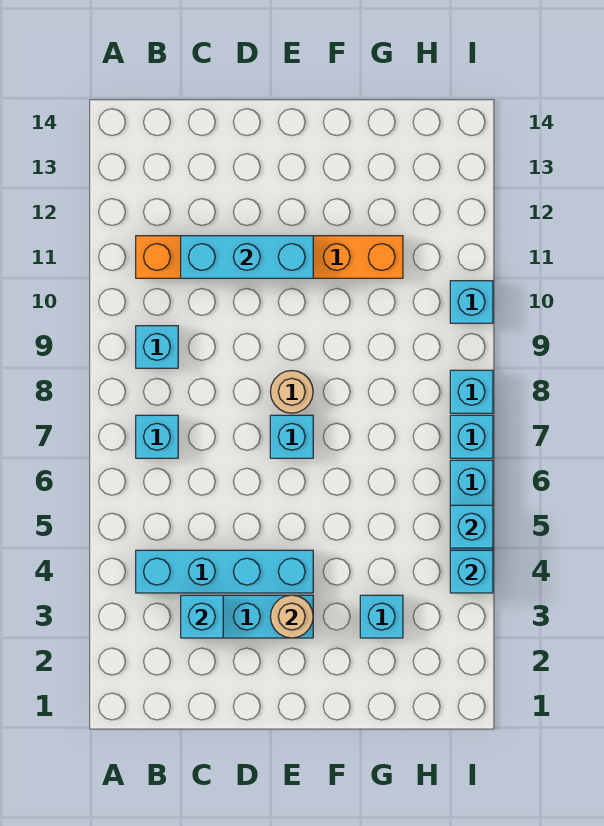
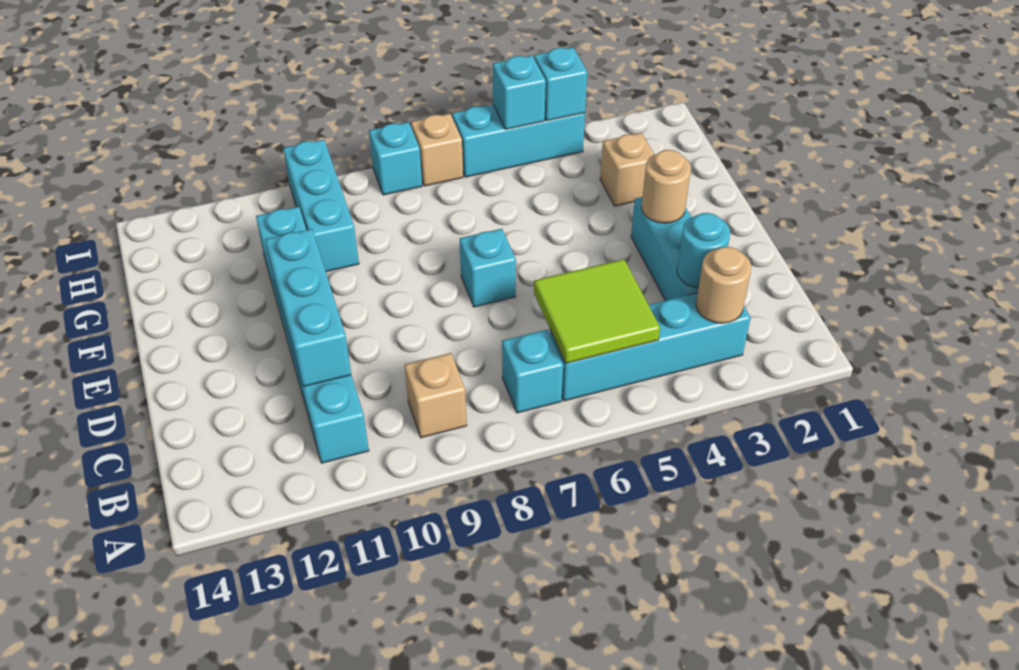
cyan 1x4 brick [136,550,313,593] -> cyan 1x4 brick turned to [550,293,751,401]
none -> lime 2x2 tile [534,259,660,363]
cyan 1x1 brick [136,326,178,368] -> tan 1x1 brick [405,353,467,438]
orange 1x6 brick [136,236,403,278] -> cyan 1x6 brick [256,207,369,463]
cyan 1x1 brick [181,595,223,638] -> cyan 1x1 round brick [677,213,730,288]
tan 1x1 round brick [270,371,313,413] -> tan 1x1 round brick moved to [696,247,751,323]
cyan 1x1 brick [360,595,403,638] -> tan 1x1 brick [600,133,654,206]
cyan 1x1 brick [450,415,493,458] -> tan 1x1 brick [411,114,463,186]
cyan 1x1 brick [450,281,493,323] -> cyan 1x3 brick [283,140,359,272]

